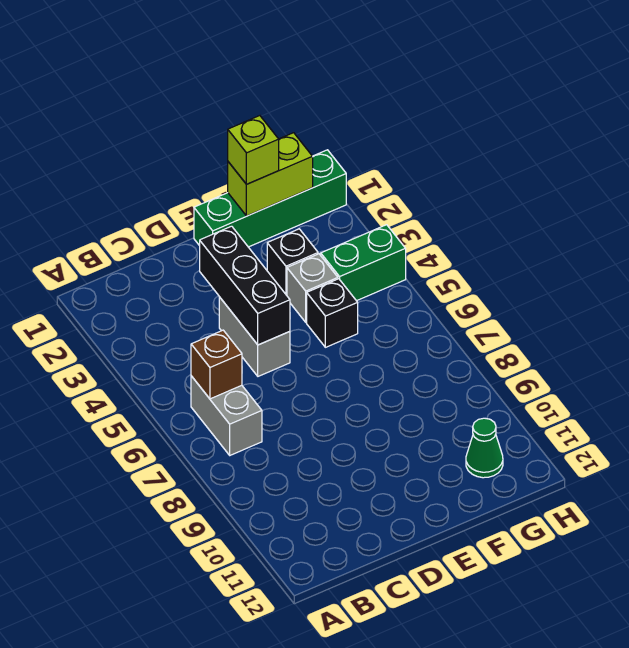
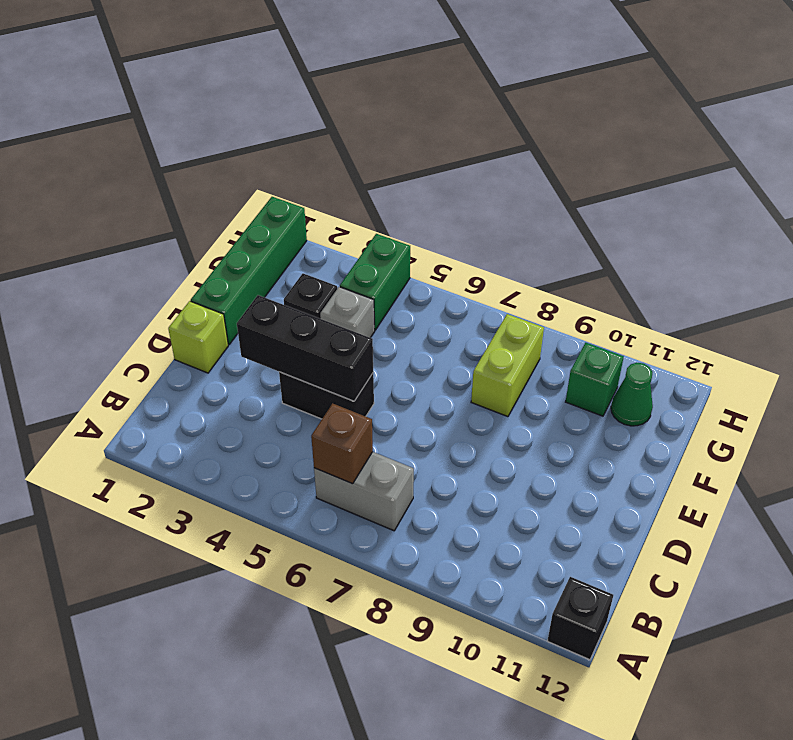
grey 1x2 brick [219,297,290,376] -> black 1x2 brick [279,372,374,419]
lime 1x2 brick [228,133,313,216] -> lime 1x2 brick moved to [471,314,544,417]
lime 1x1 brick [228,116,279,184] -> lime 1x1 brick moved to [168,301,228,373]
black 1x1 brick [307,279,358,347] -> black 1x1 brick moved to [548,577,613,660]
none -> green 1x1 brick [566,343,624,416]

